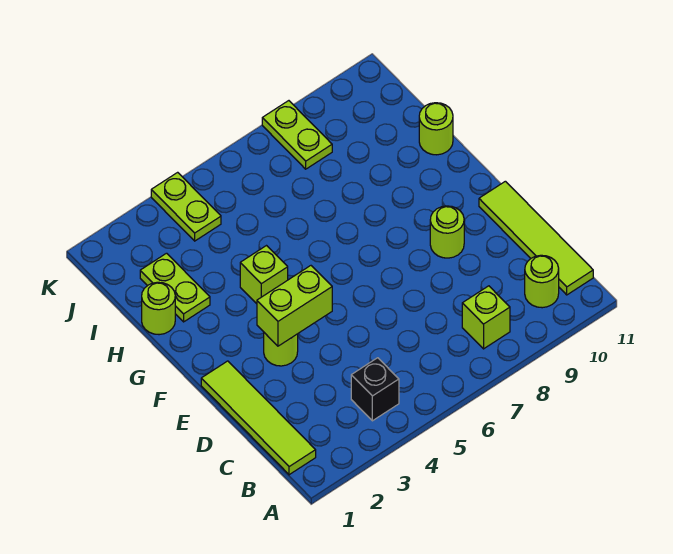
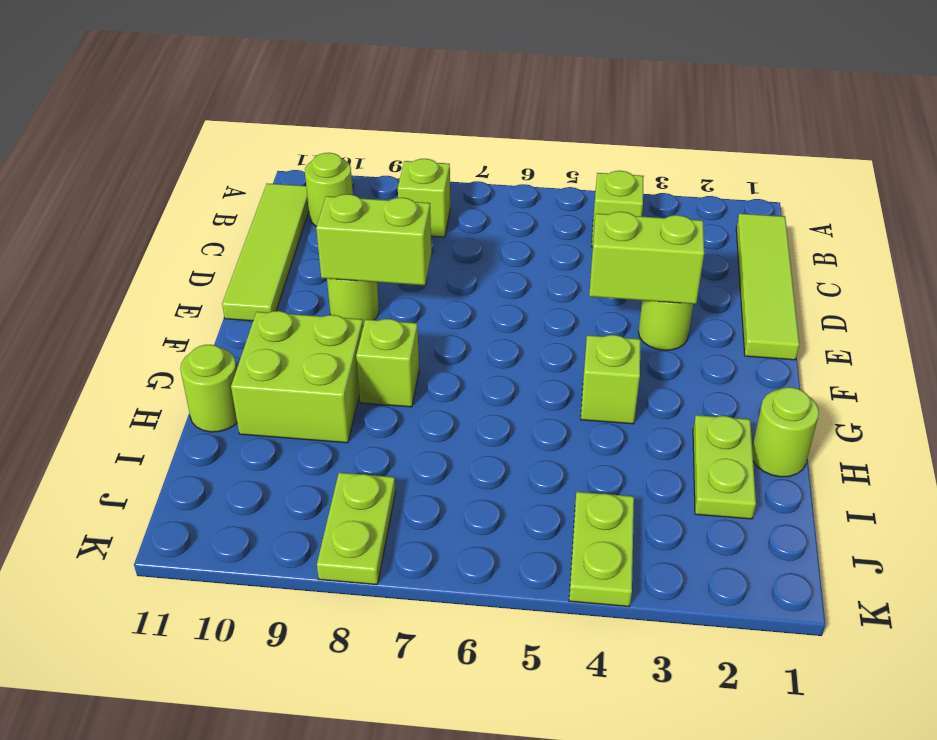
black 1x1 brick [351,358,399,421] -> lime 1x1 brick [592,171,644,247]
none -> lime 1x2 brick [316,194,431,285]
none -> lime 1x1 brick [356,319,419,407]
none -> lime 2x2 brick [231,311,363,443]

